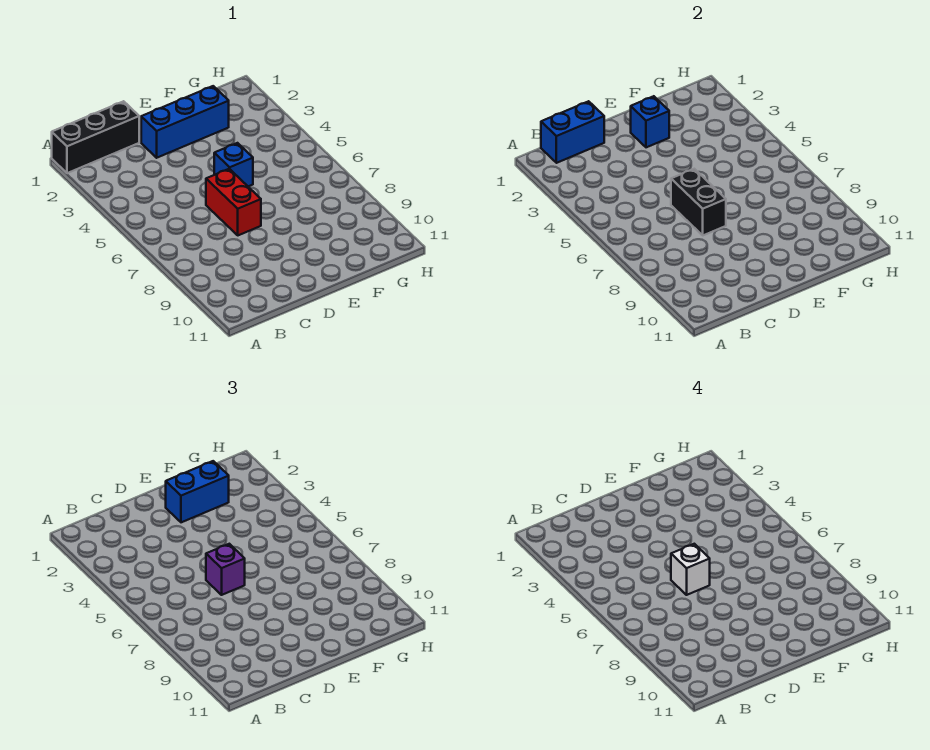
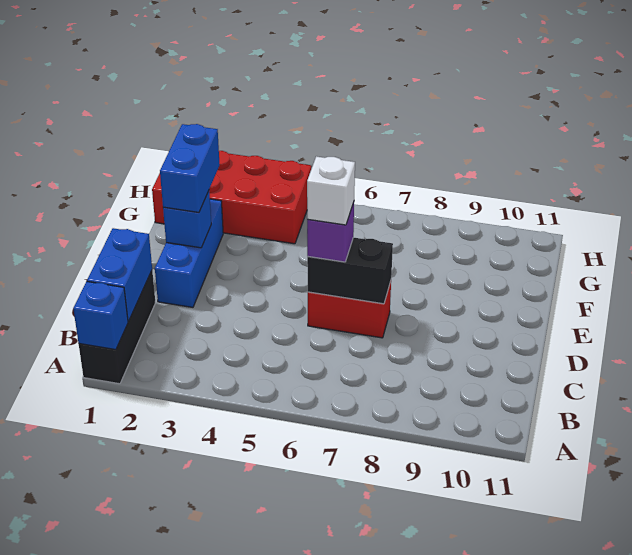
blue 1x1 brick [214,143,253,186] -> blue 1x1 brick moved to [73,282,128,350]
none -> red 2x4 brick [152,151,311,244]

